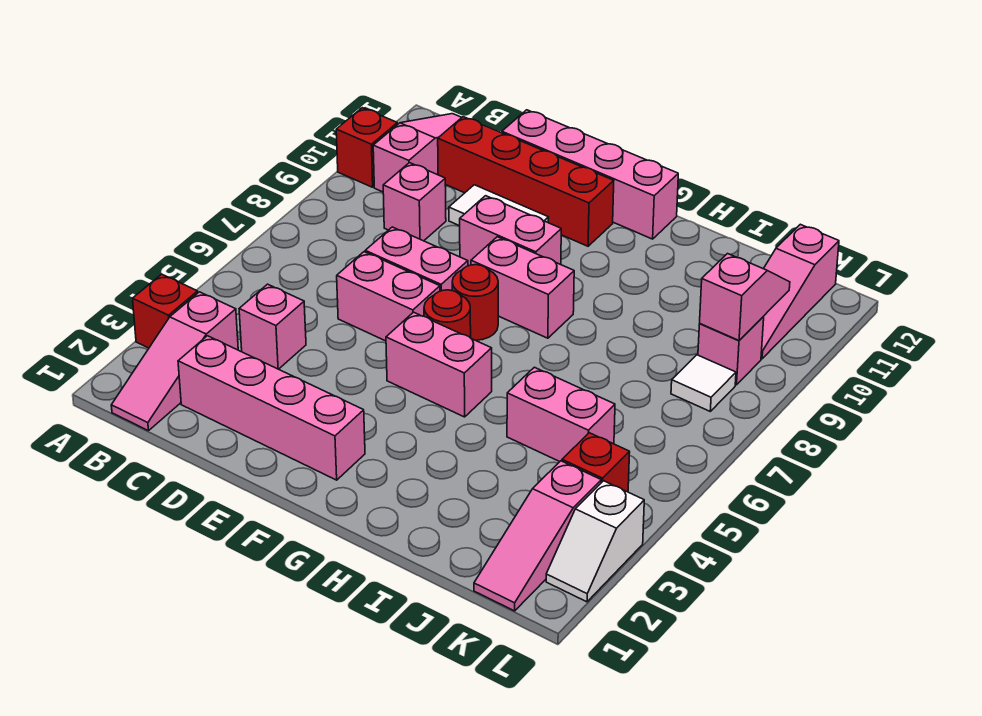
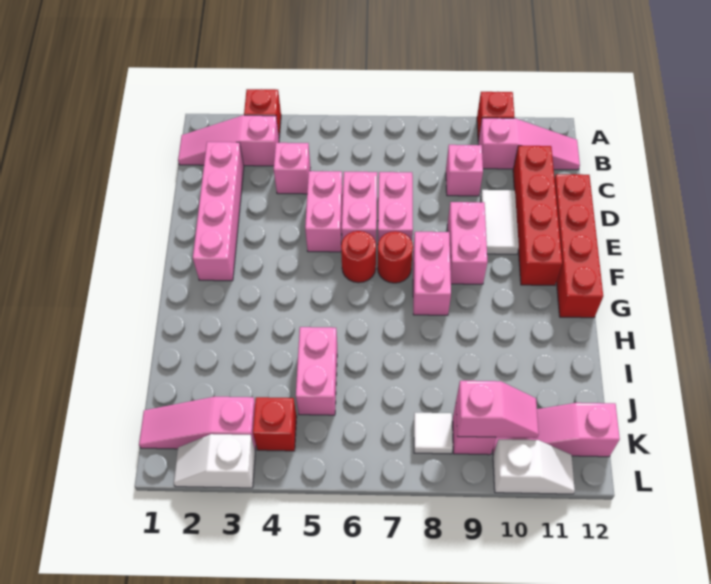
pink 1x4 brick [502,110,678,239] -> red 1x4 brick [554,174,603,318]
pink 1x2 brick [386,312,492,417] -> pink 1x2 brick moved to [305,171,343,252]
none -> white 1x2 slope [493,439,575,494]

